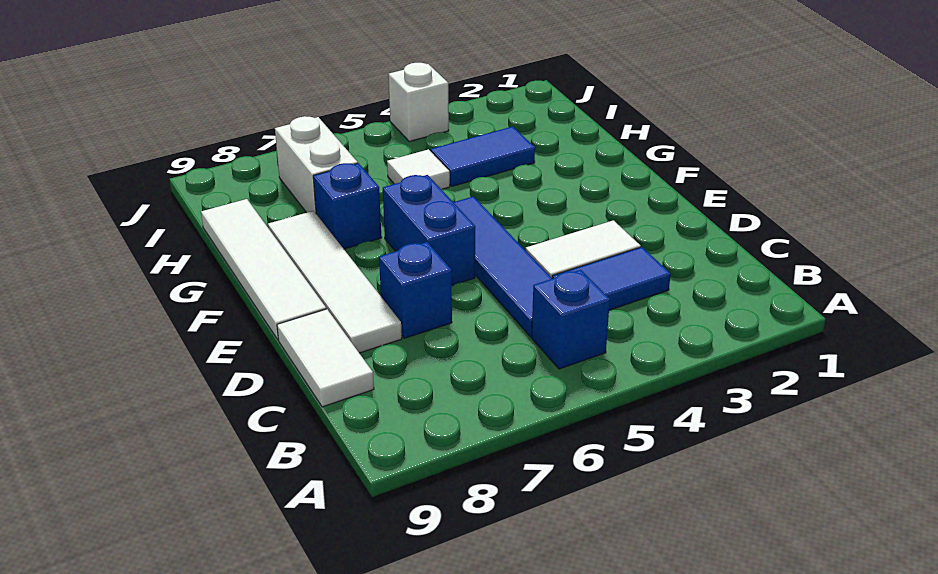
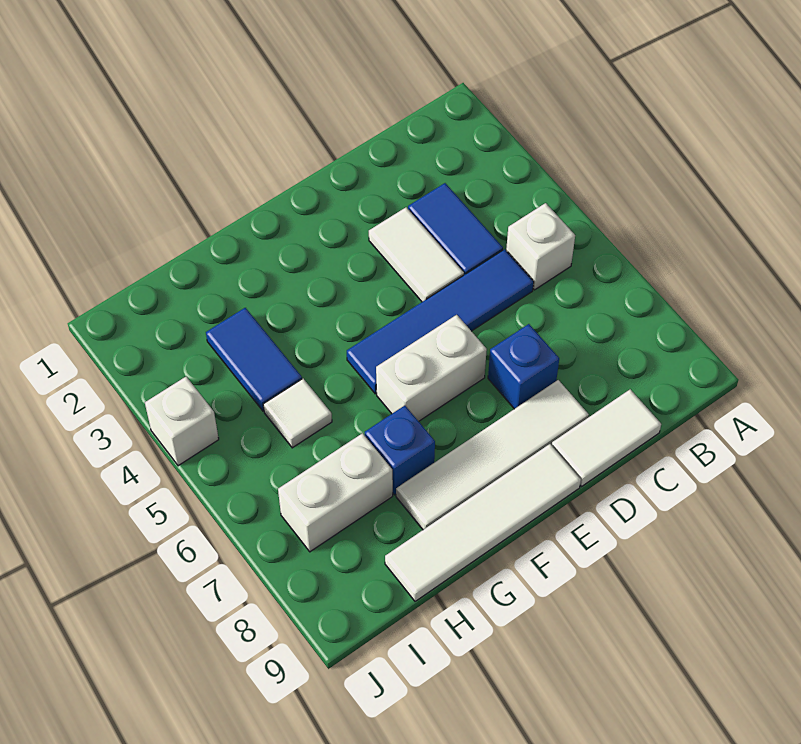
blue 1x1 brick [532,270,610,369] -> white 1x1 brick [506,203,575,290]
blue 1x2 brick [383,175,475,285] -> white 1x2 brick [376,315,487,421]

